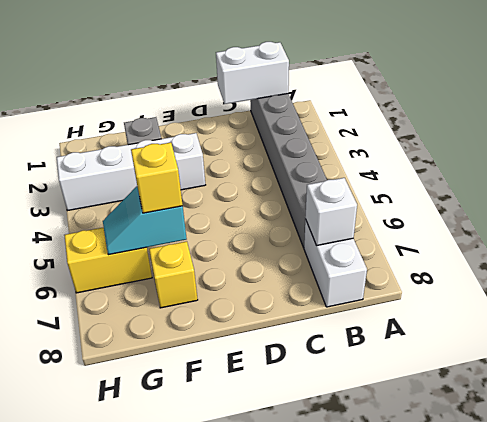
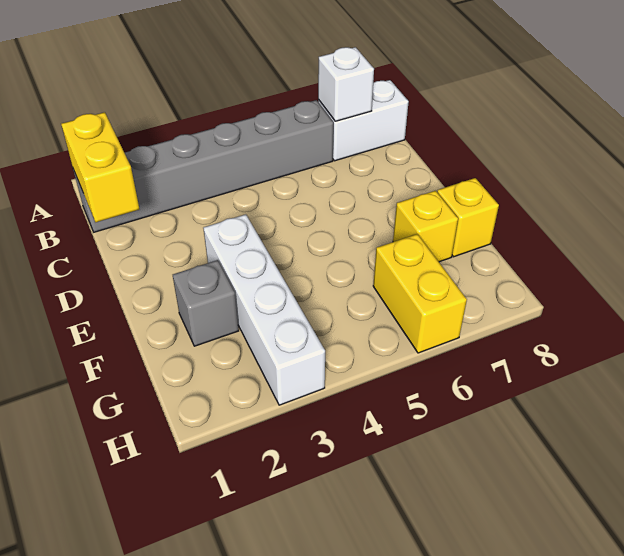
white 1x2 brick [216,42,289,104] -> yellow 1x2 brick [61,112,139,222]
cyan 1x2 slope [103,187,187,255] -> none
yellow 1x1 brick [131,142,183,213] -> yellow 1x1 brick moved to [437,178,499,257]

